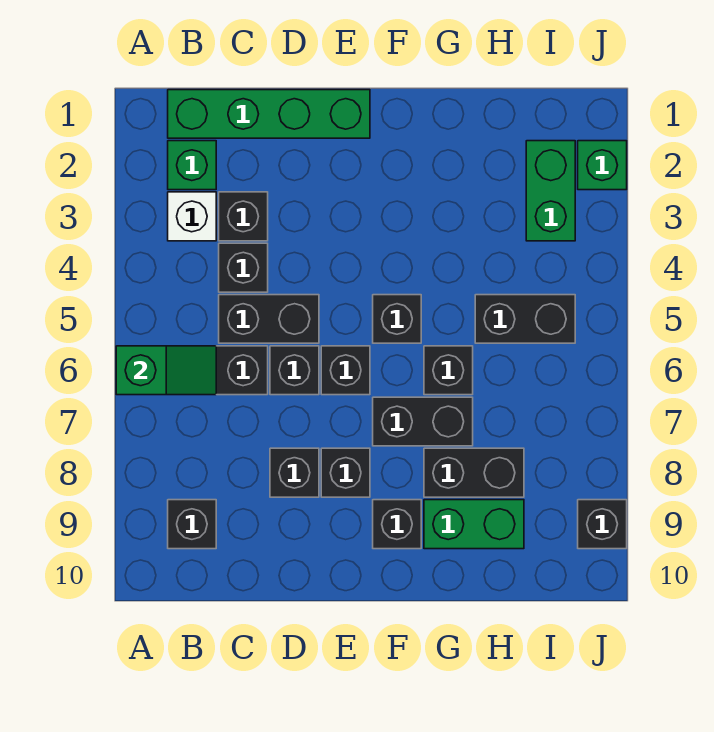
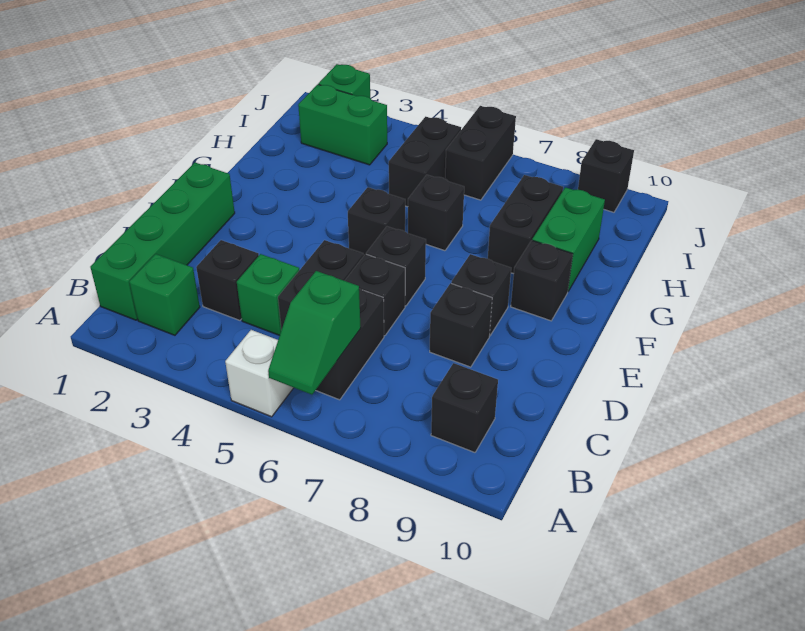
green 1x2 slope [116,346,216,395] -> green 1x2 slope turned to [268,271,361,395]
white 1x1 brick [168,192,216,241] -> white 1x1 brick moved to [225,330,294,417]
black 1x1 brick [219,243,268,292] -> green 1x1 brick [237,254,299,336]
black 1x2 brick [373,397,473,446] -> black 1x2 brick moved to [445,106,516,200]

